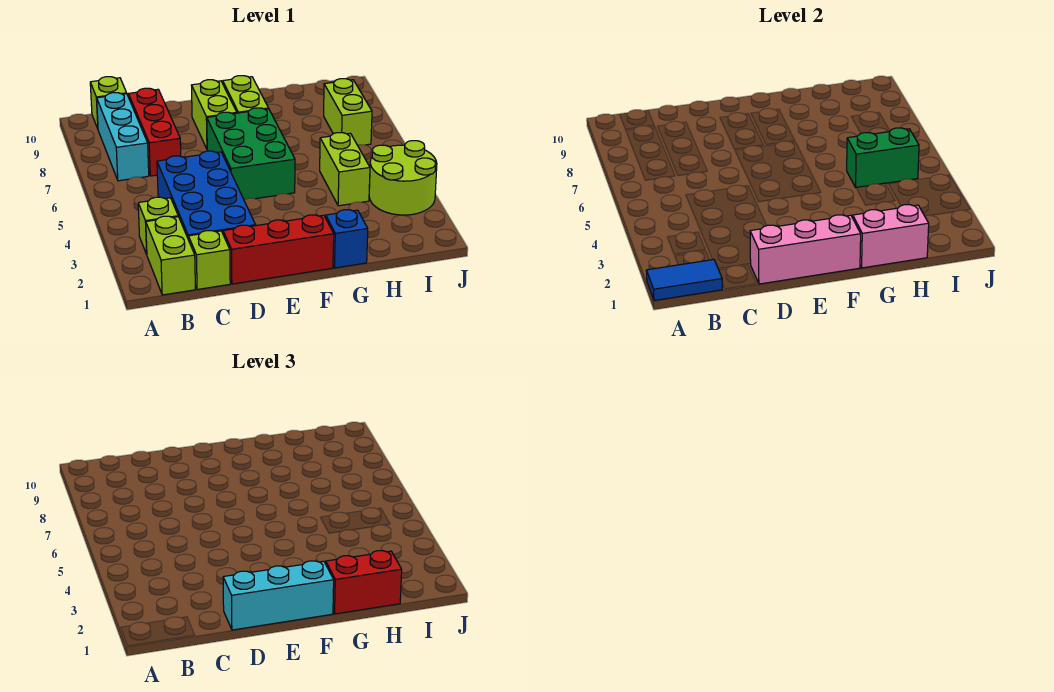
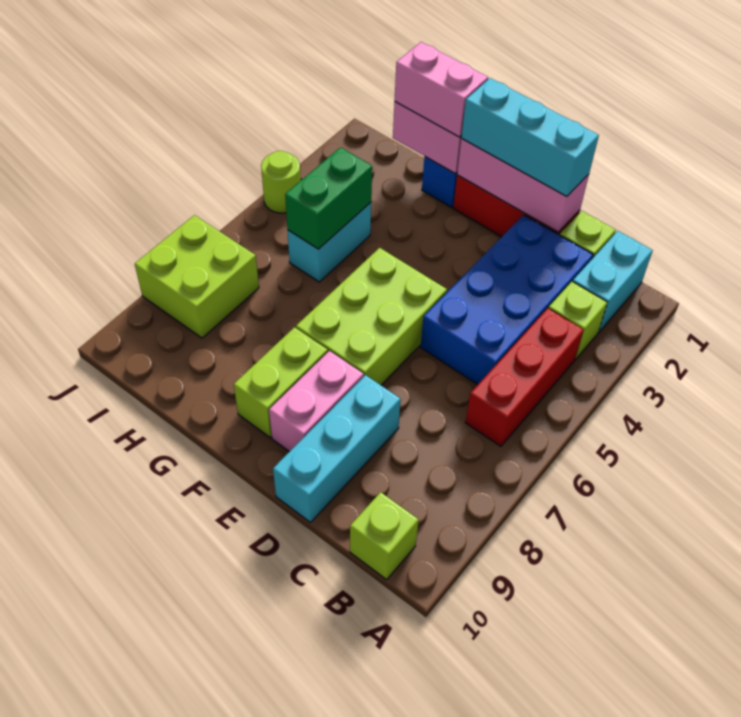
blue 1x2 tile [646,260,722,301] -> none
lime 1x2 brick [146,216,195,295] -> cyan 1x2 brick [573,231,653,332]
cyan 1x3 brick [97,93,149,181] -> cyan 1x3 brick moved to [273,375,401,522]
red 1x3 brick [128,88,181,176] -> red 1x3 brick moved to [465,308,584,446]
green 2x3 brick [207,108,295,200] -> lime 2x3 brick [296,248,447,385]
lime 1x2 brick [191,80,237,149] -> pink 1x2 brick [269,351,364,452]
red 1x2 brick [326,551,402,614] -> pink 1x2 brick [395,42,488,137]
lime 1x2 brick [320,133,370,206] -> cyan 1x2 brick [288,202,371,282]
green 1x2 brick [847,128,919,187] -> green 1x2 brick turned to [285,147,372,249]
lime 2x2 round brick [369,141,437,215] -> lime 1x1 round brick [261,151,300,213]
lime 1x2 brick [324,79,372,145] -> lime 2x2 brick [135,215,259,338]

